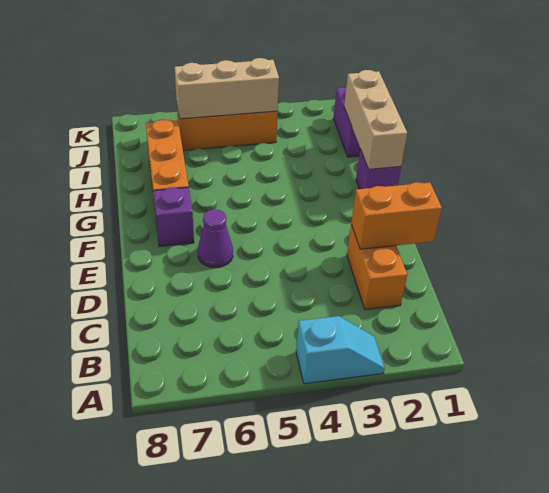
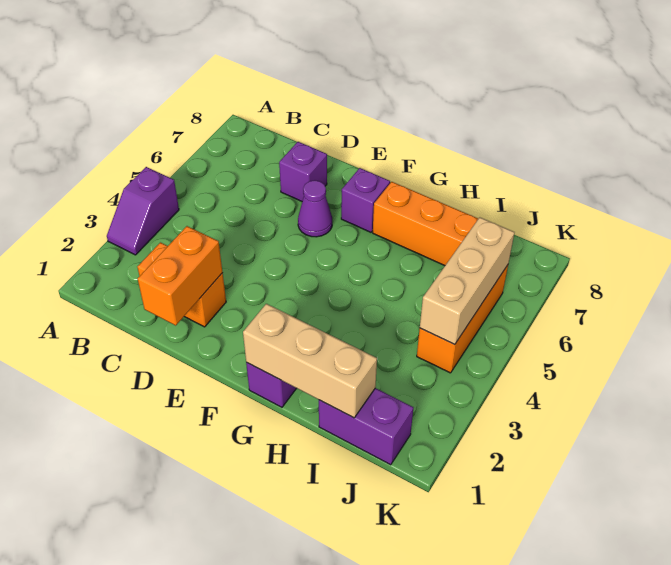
cyan 1x2 slope [296,316,385,384] -> purple 1x2 slope [107,167,179,255]
none -> purple 1x1 brick [279,142,327,201]

